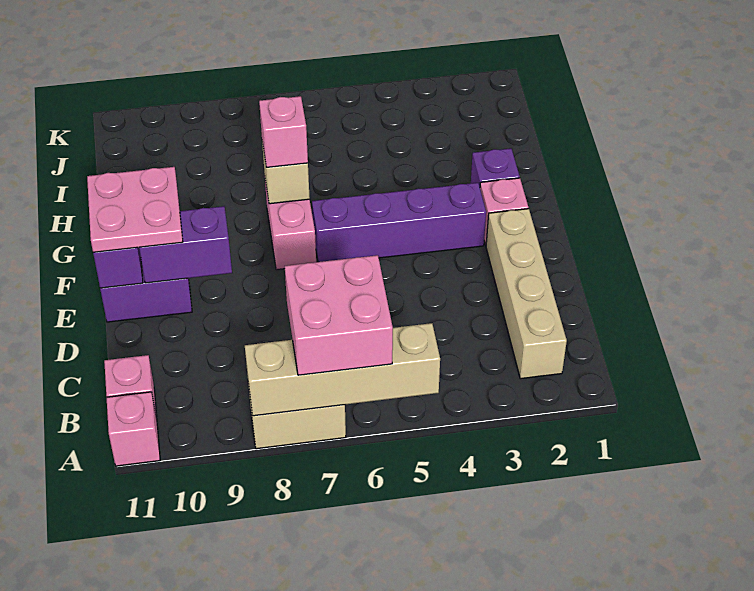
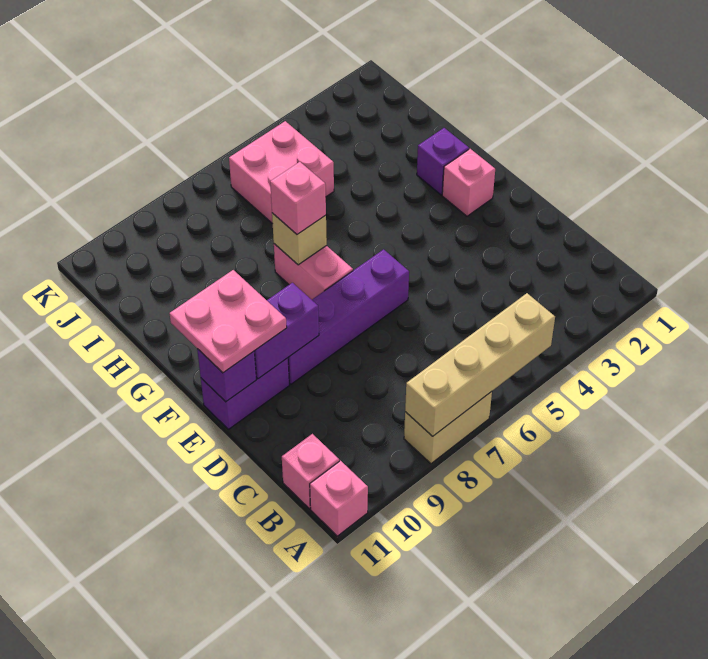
pink 2x2 brick [285,255,393,375] -> pink 2x2 brick moved to [229,121,334,224]
tan 1x4 brick [486,209,567,379] -> none
purple 1x4 brick [312,183,486,262] -> purple 1x4 brick moved to [288,249,409,384]

